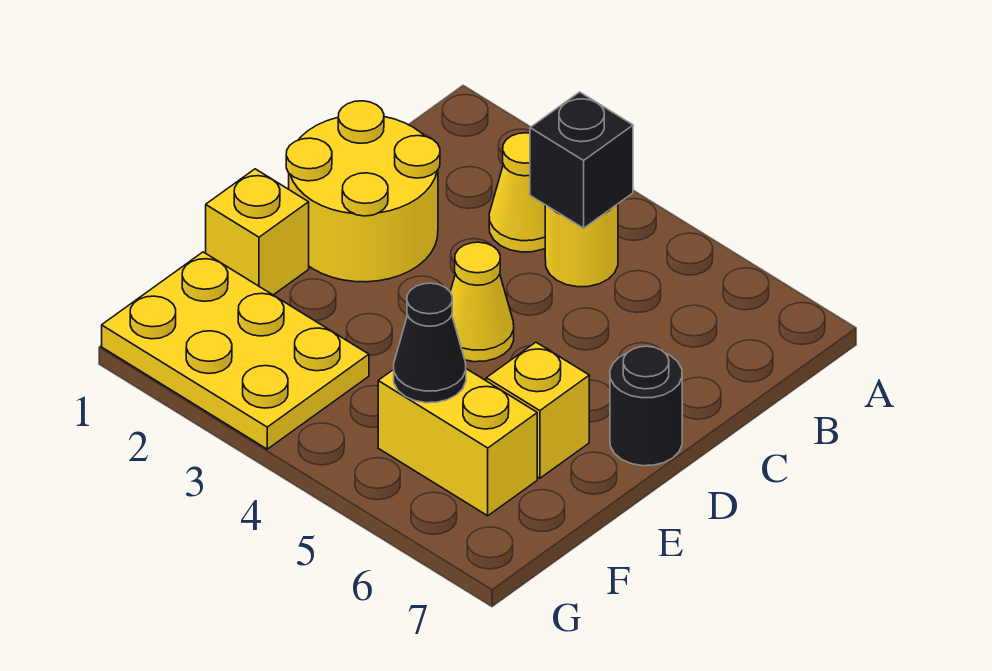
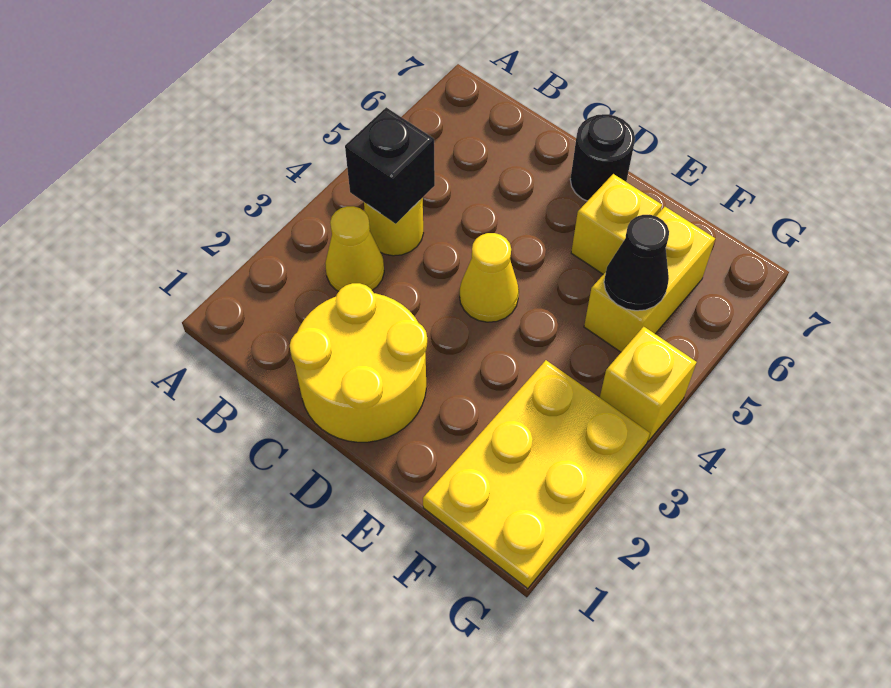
yellow 1x1 brick [206,169,309,295] -> yellow 1x1 brick moved to [600,327,697,441]

